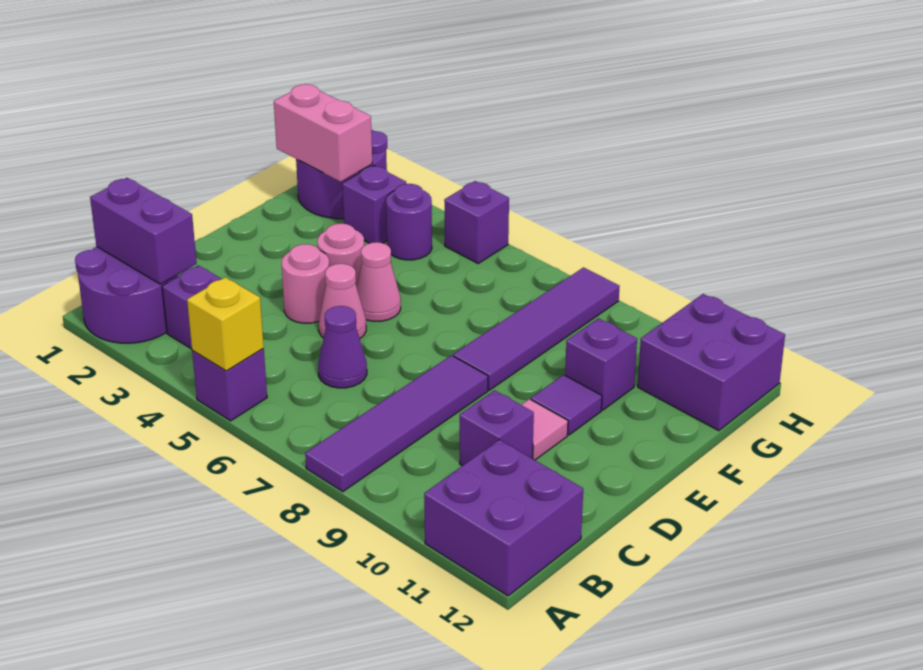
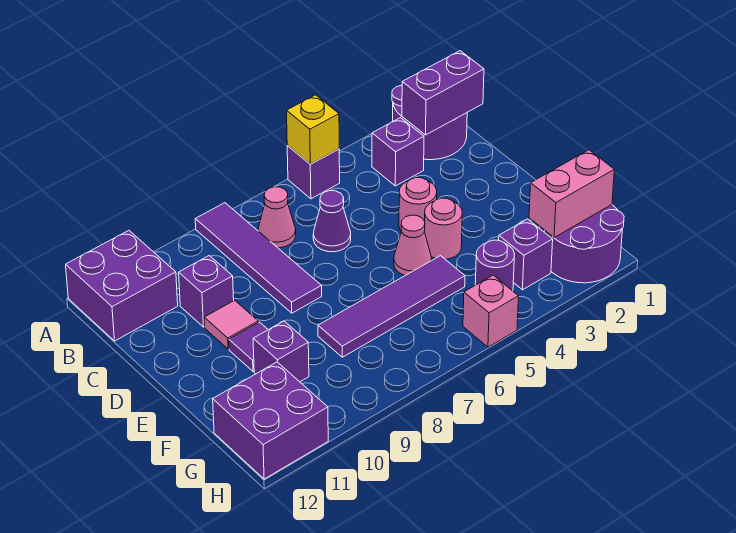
pink 1x1 cone [319,264,366,339] -> pink 1x1 cone moved to [258,187,296,248]
purple 1x4 tile [453,268,620,390] -> purple 1x4 tile turned to [318,256,465,357]
purple 1x1 brick [444,181,509,263] -> pink 1x1 brick [463,275,519,347]

